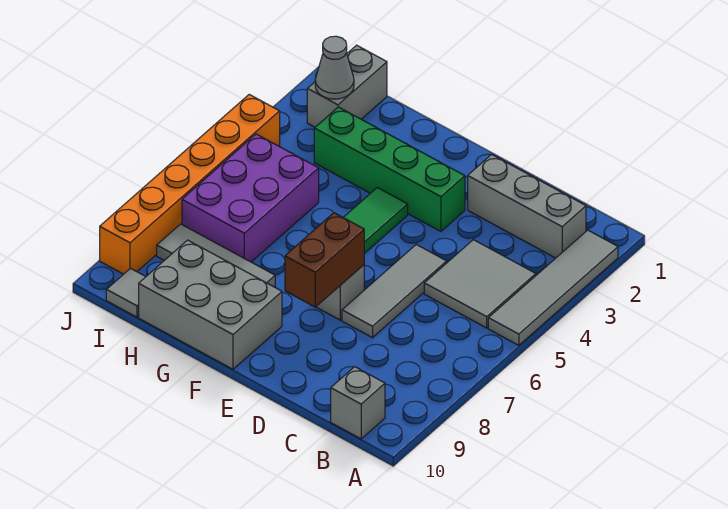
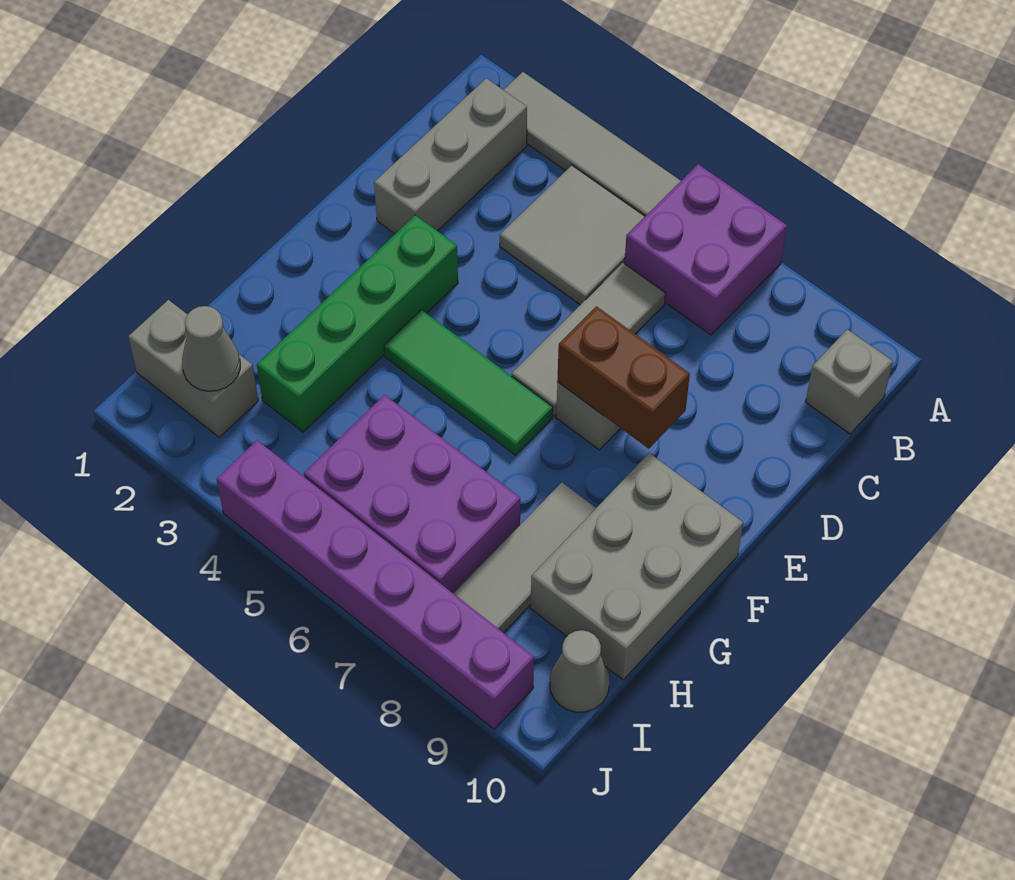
none -> purple 2x2 brick [624,164,787,335]
grey 1x3 tile [342,245,447,338] -> grey 1x3 tile turned to [512,263,665,416]
grey 1x1 tile [106,268,146,317] -> grey 1x1 cone [550,630,610,712]
orange 1x6 brick [100,95,280,274] -> purple 1x6 brick [217,440,534,729]

